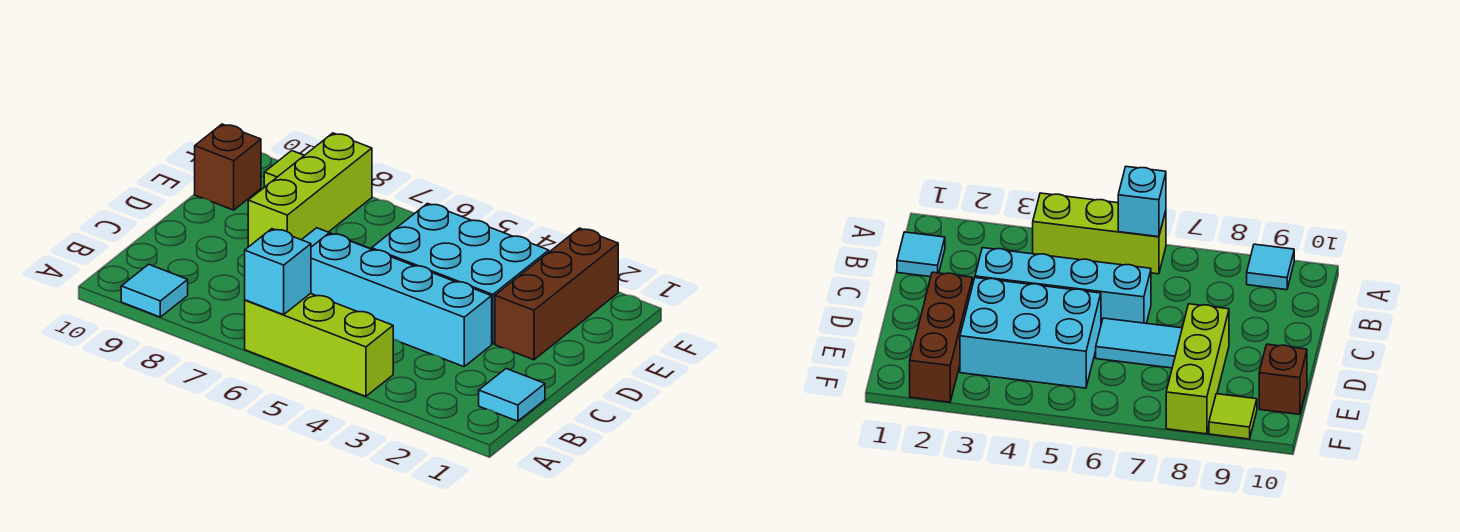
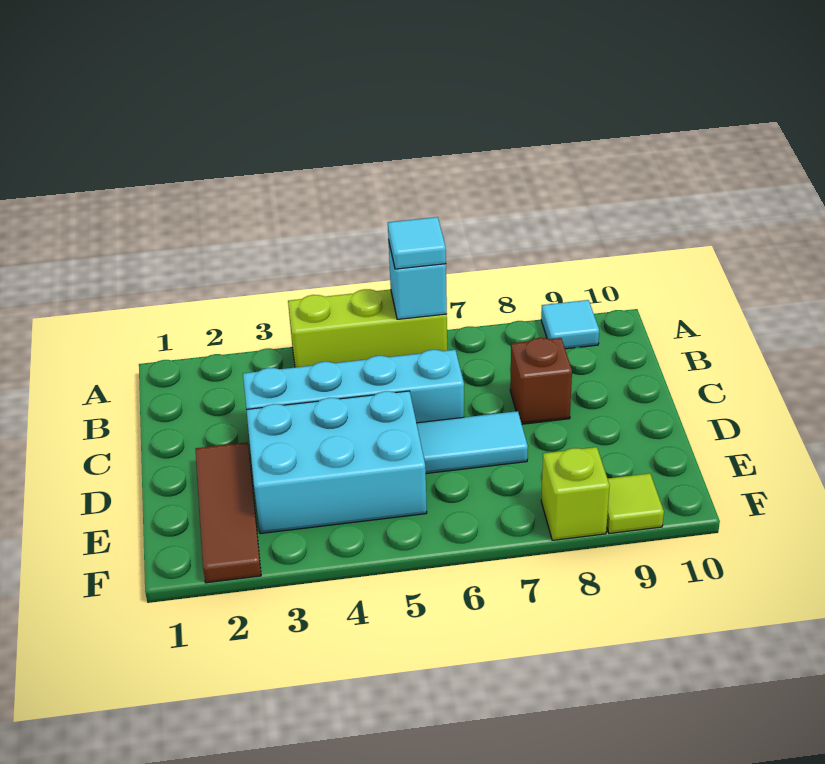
cyan 1x1 tile [479,369,545,421] -> cyan 1x1 tile moved to [388,217,446,269]
brown 1x3 brick [495,228,618,360] -> brown 1x3 tile [196,442,261,583]
lime 1x3 brick [248,133,372,247] -> lime 1x1 brick [541,447,610,540]
brown 1x1 brick [195,124,261,210] -> brown 1x1 brick moved to [510,338,572,424]

